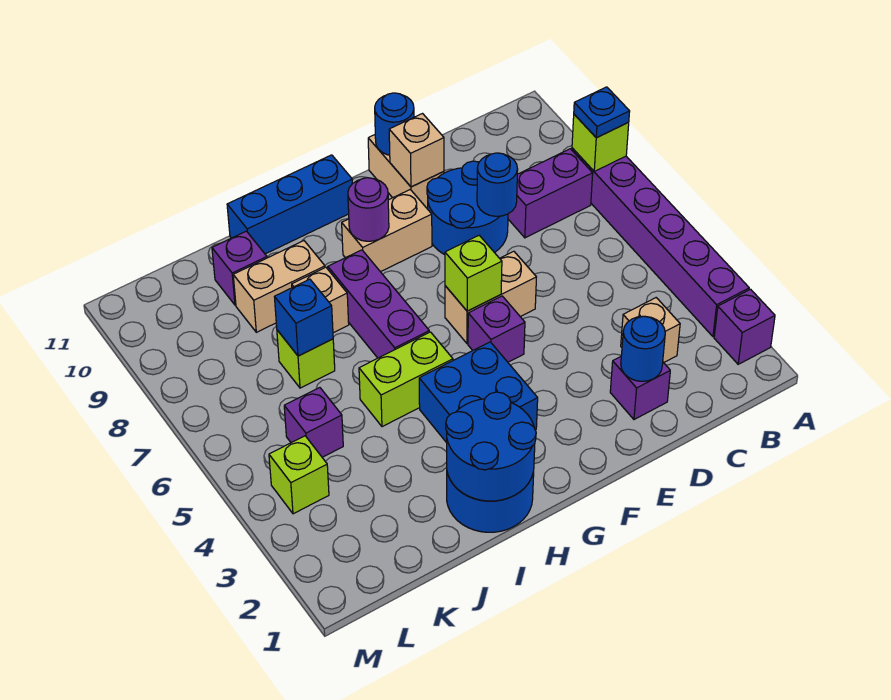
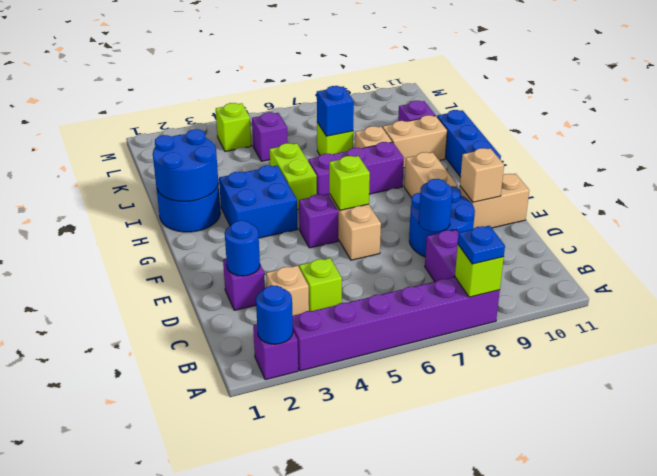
none -> lime 1x1 brick [299,258,342,311]
blue 1x1 round brick [375,93,414,155] -> blue 1x1 round brick moved to [256,286,293,344]
purple 1x1 round brick [348,178,389,241] -> none
tan 1x2 brick [233,241,325,332] -> tan 1x2 brick turned to [383,115,447,168]

